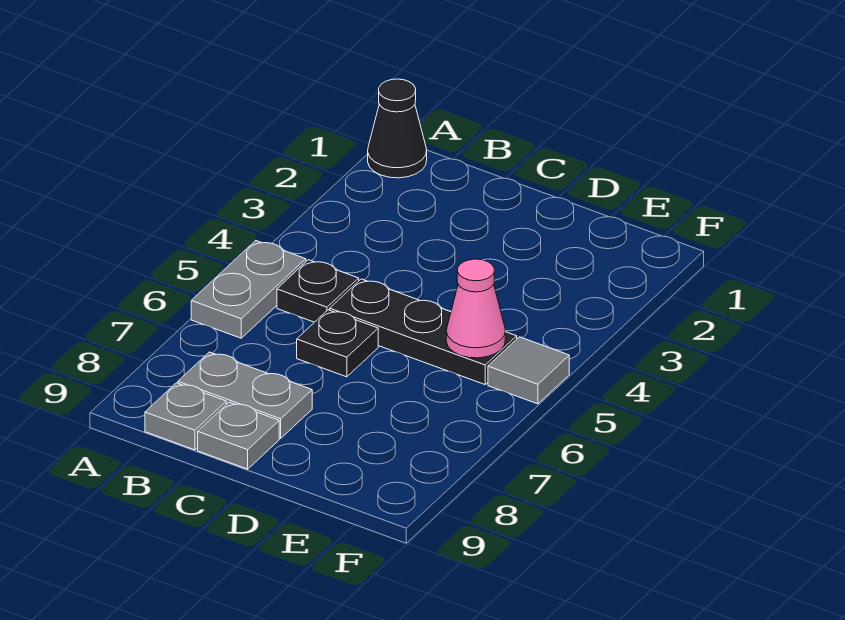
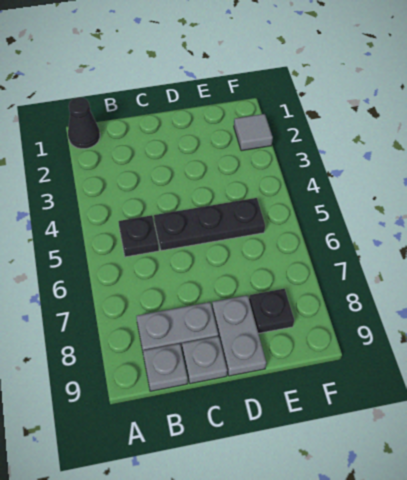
grey 1x2 plate [191,241,306,338] -> grey 1x2 plate moved to [212,295,266,376]
black 1x1 plate [297,310,378,377] -> black 1x1 plate moved to [249,289,294,333]
pink 1x1 cone [446,259,505,358] -> none
grey 1x1 tile [488,337,569,404] -> grey 1x1 tile moved to [234,114,273,151]

